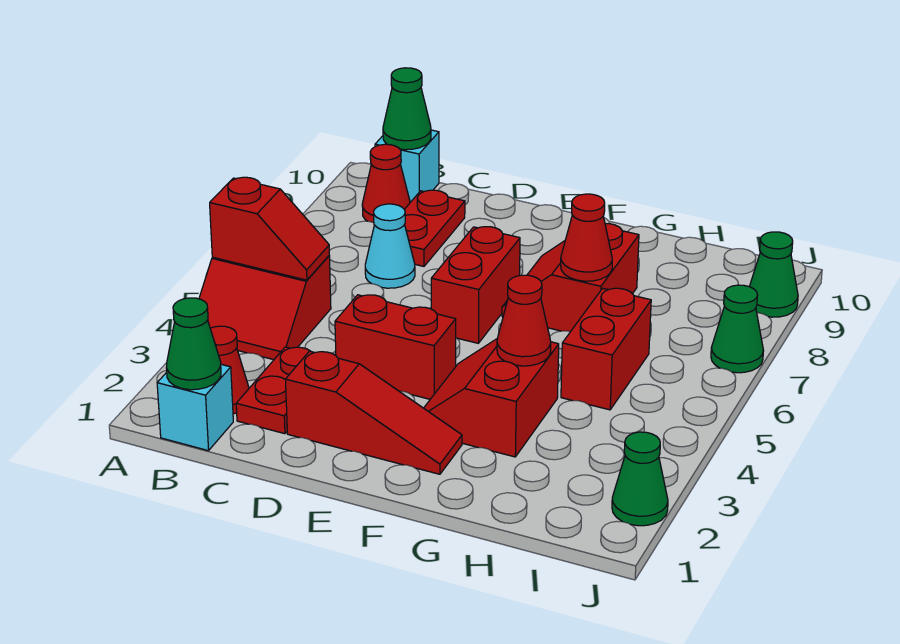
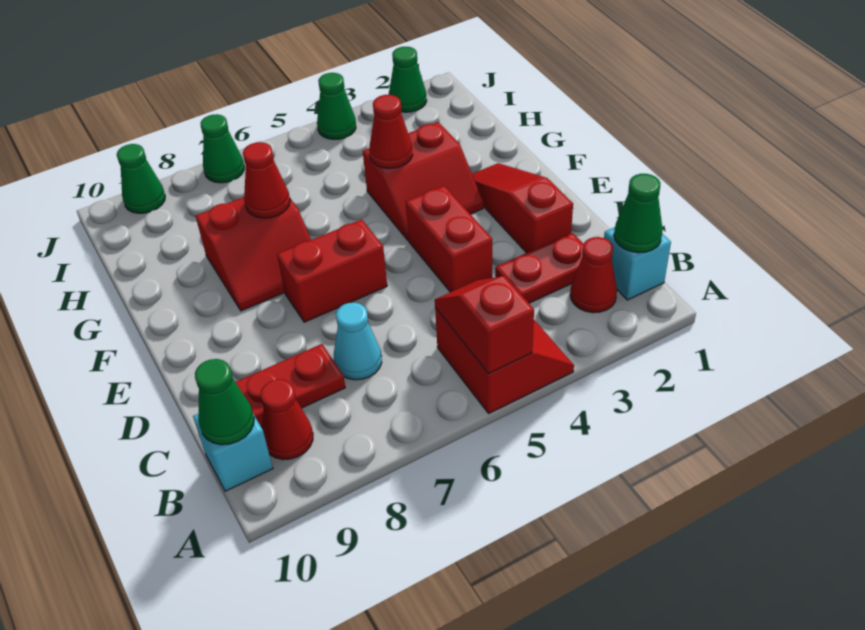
red 1x2 brick [561,288,651,410] -> none
none -> green 1x1 cone [317,73,356,139]

